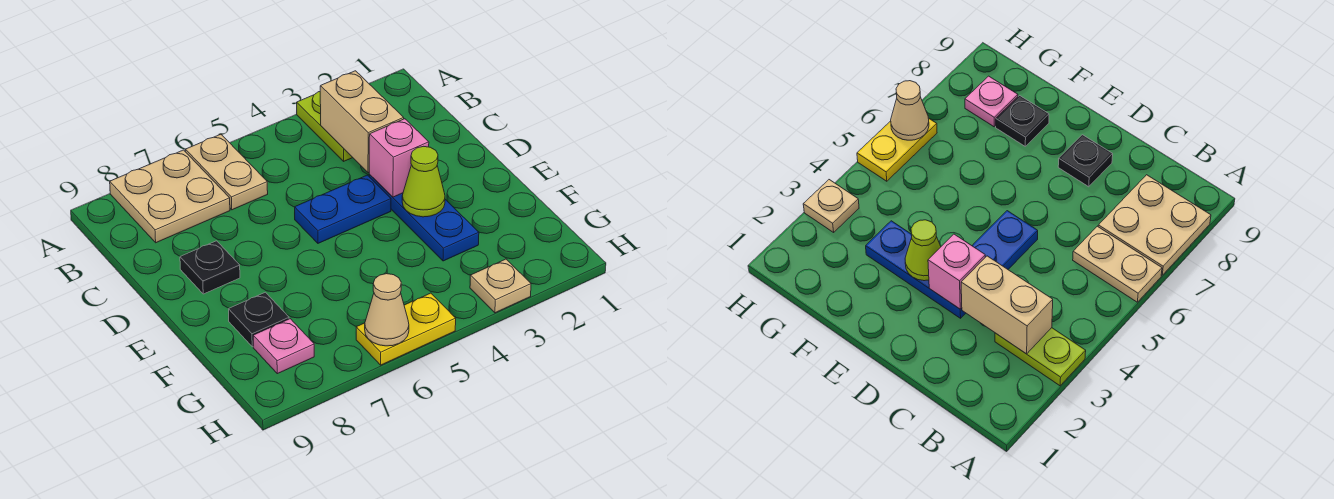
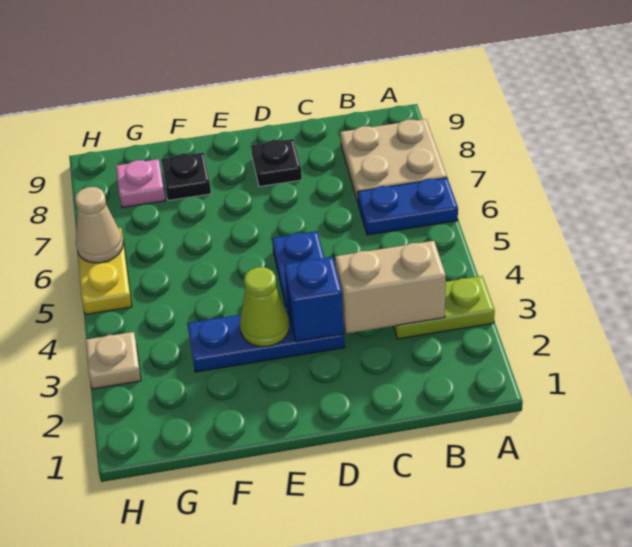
tan 1x2 plate [186,134,268,210] -> blue 1x2 plate [358,178,458,235]
pink 1x1 brick [369,119,429,197] -> blue 1x1 brick [284,257,344,342]

